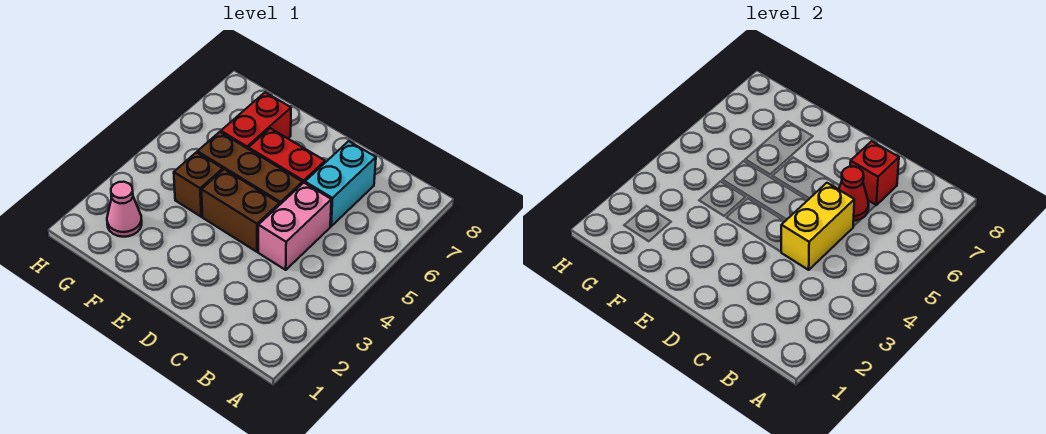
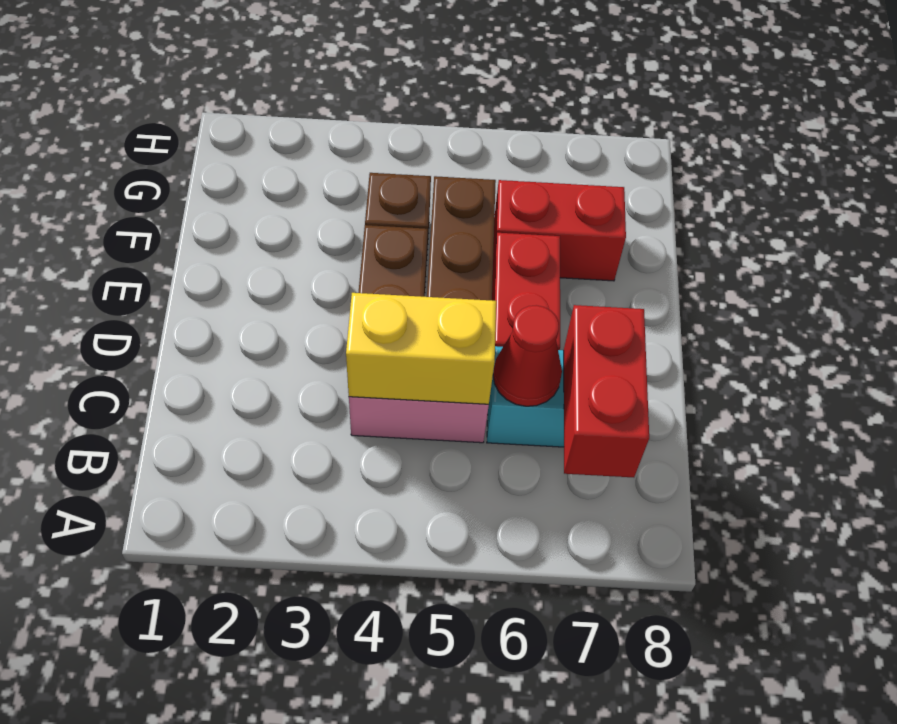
red 1x1 brick [850,141,899,205] -> red 1x2 brick [564,305,649,477]
pink 1x1 cone [107,182,142,237] -> none

